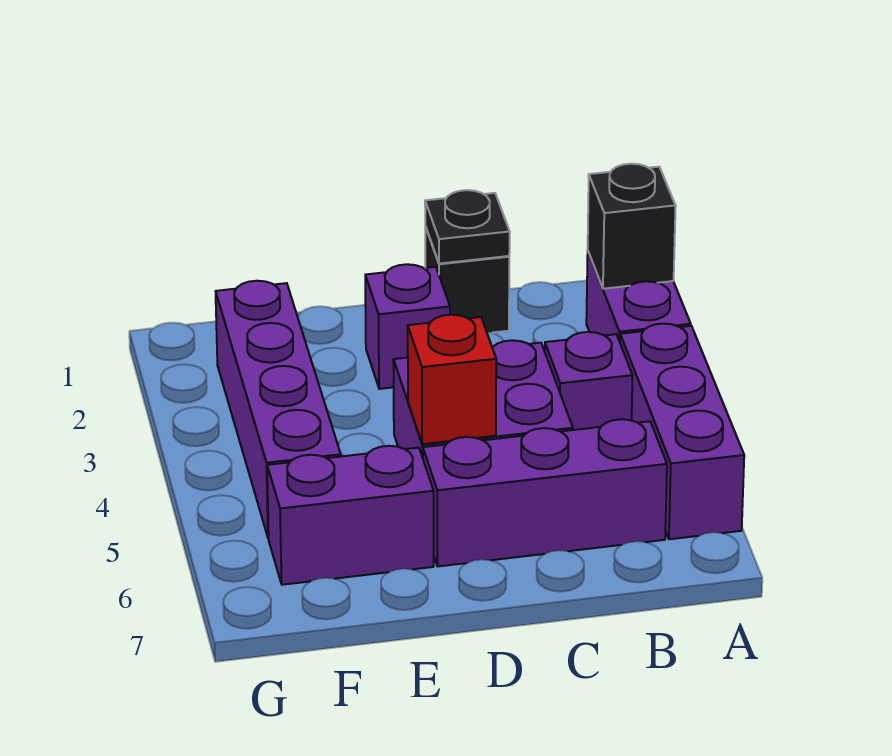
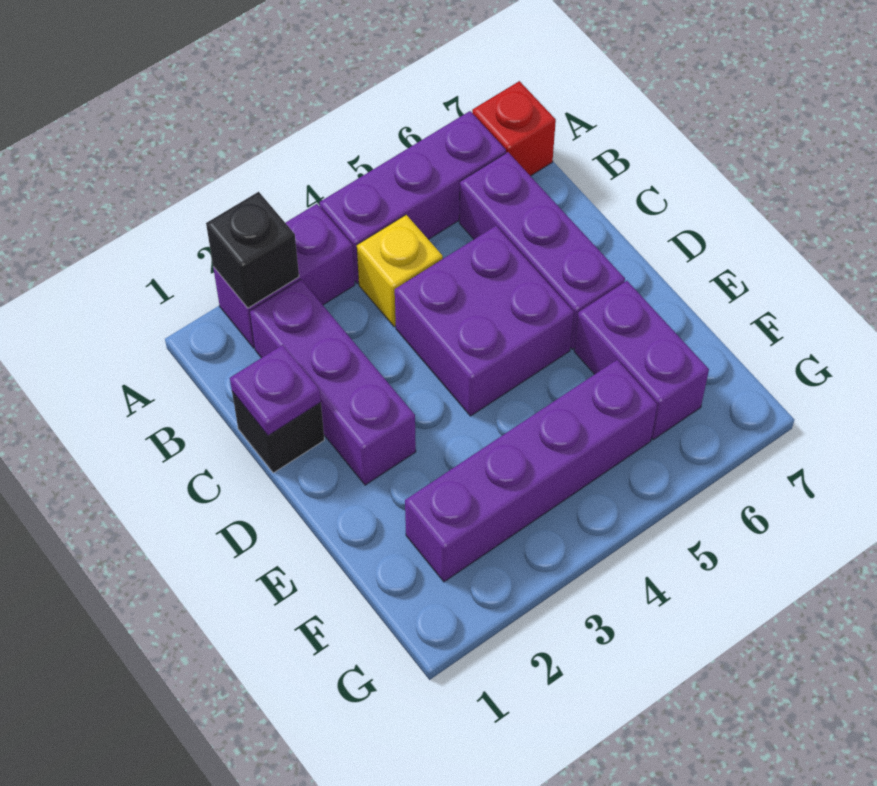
purple 1x1 brick [545,332,633,430] -> yellow 1x1 brick [357,215,443,327]
black 1x1 plate [425,190,510,264] -> purple 1x1 plate [230,345,321,436]
purple 1x1 brick [365,264,450,389] -> purple 1x3 brick [250,280,416,485]
red 1x1 brick [408,315,496,444] -> red 1x1 brick moved to [472,81,556,176]

